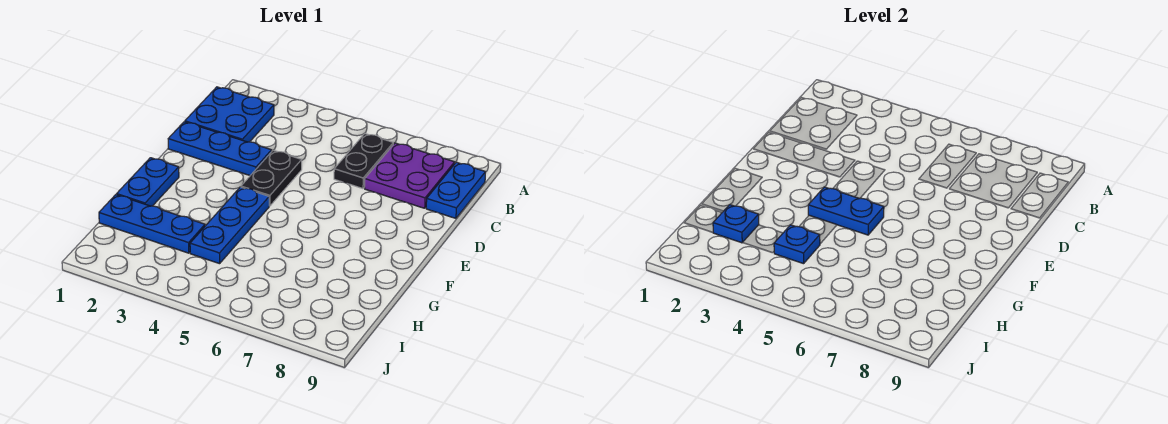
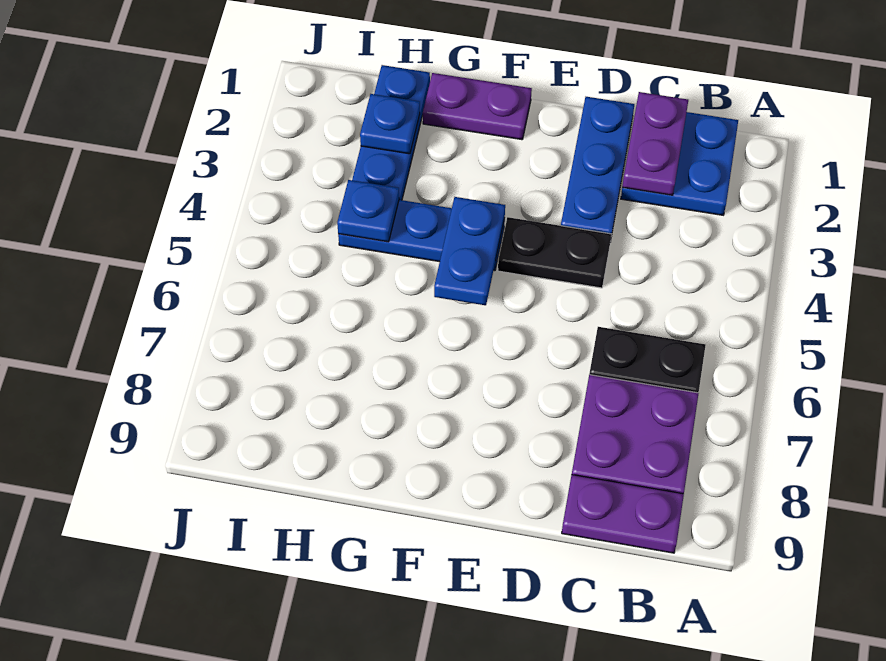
blue 1x2 plate [426,162,486,218] -> purple 1x2 plate [562,475,684,553]
none -> purple 1x2 plate [622,92,688,195]
blue 1x2 plate [117,158,179,206] -> purple 1x2 plate [423,73,532,140]

